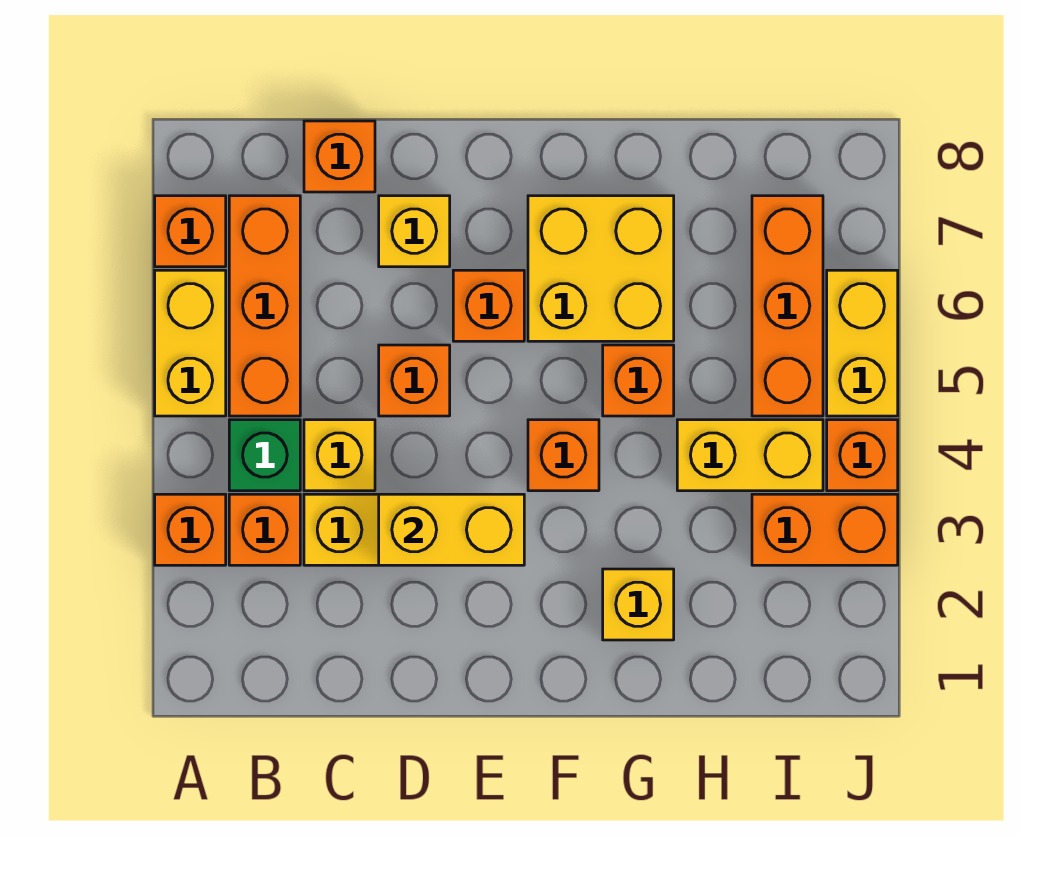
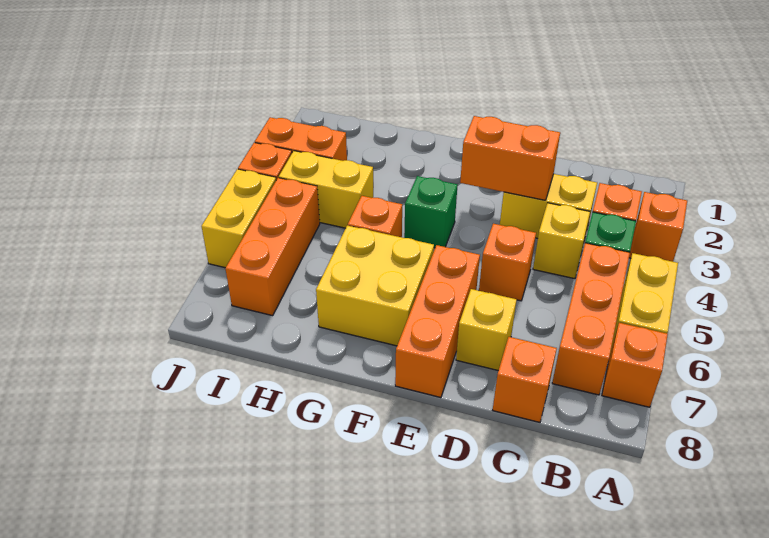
yellow 1x2 brick [379,494,524,565] -> orange 1x2 brick [460,116,560,200]
orange 1x1 brick [453,270,524,341] -> orange 1x3 brick [395,245,480,398]
orange 1x1 brick [528,420,599,491] -> green 1x1 brick [404,176,458,248]
yellow 1x1 brick [603,569,674,640] -> none

